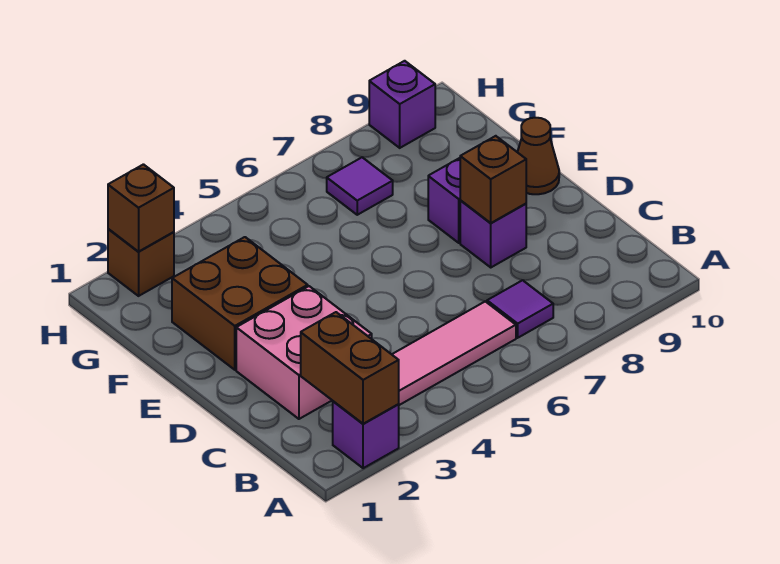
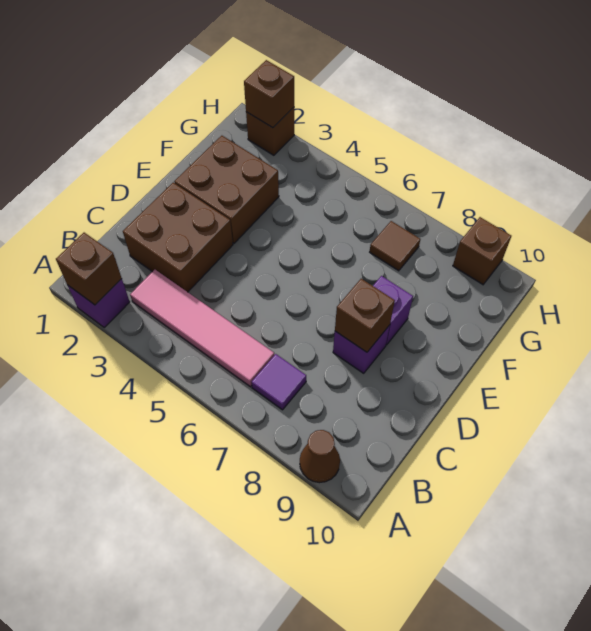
brown 1x2 brick [301,312,399,424] -> brown 1x1 brick [56,233,122,305]
pink 2x2 brick [236,286,372,419] -> brown 2x2 brick [123,183,233,292]
brown 1x1 cone [518,118,559,194] -> brown 1x1 cone moved to [300,430,340,483]
purple 1x1 tile [327,157,393,215] -> brown 1x1 tile [370,221,420,271]
purple 1x1 brick [369,61,435,148] -> brown 1x1 brick [453,217,511,284]

